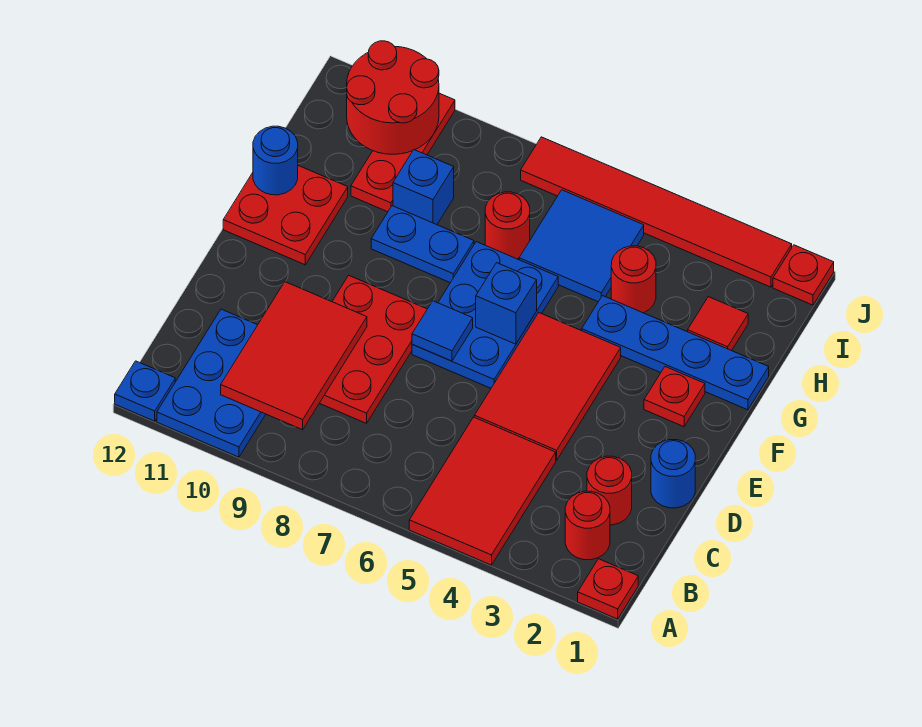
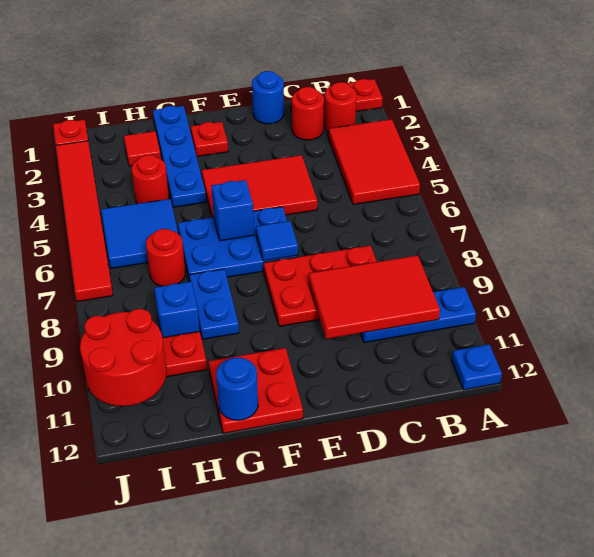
red 2x3 tile [409,417,556,565] -> red 2x3 tile turned to [329,119,420,204]
blue 2x3 plate [157,309,266,457] -> blue 1x3 plate [361,287,476,342]

